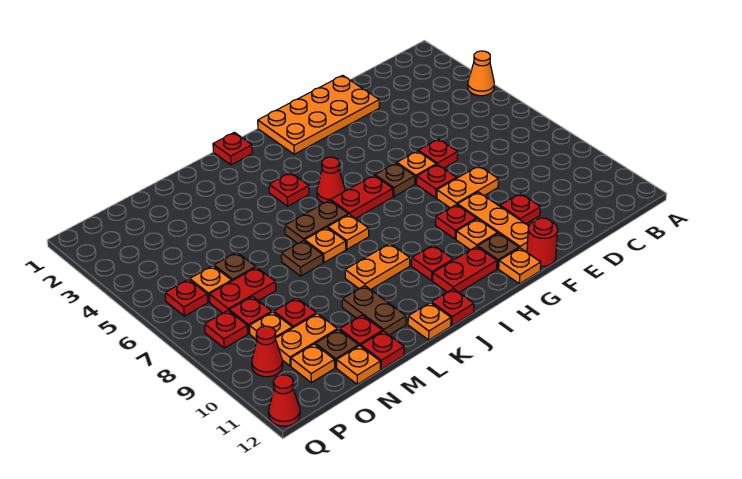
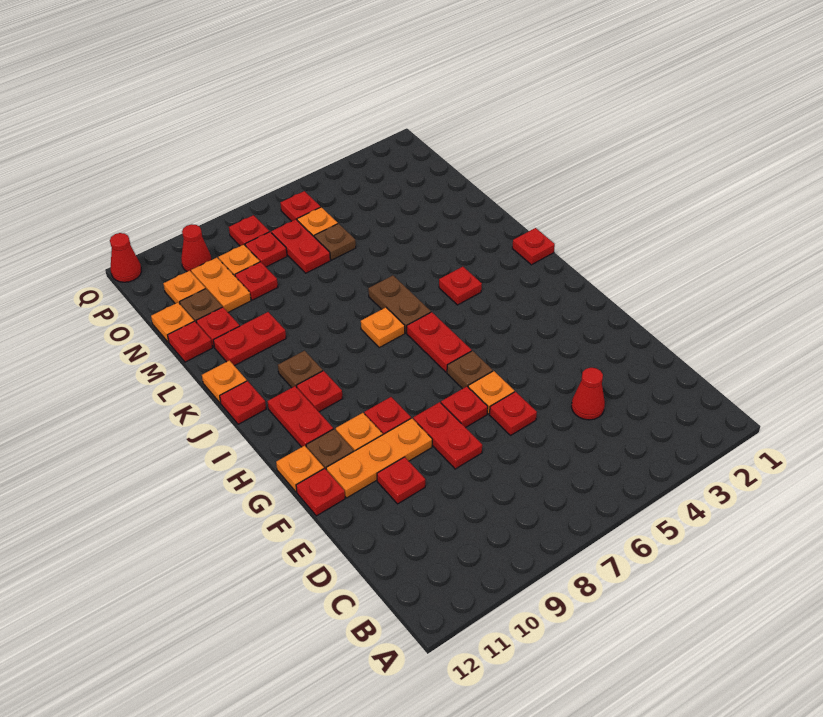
orange 1x1 cone [468,51,494,96] -> none
orange 2x4 plate [258,75,379,154] -> none
orange 1x2 plate [437,166,498,208] -> red 1x2 plate [413,402,482,469]
red 1x1 round brick [527,218,558,266] -> red 1x1 plate [296,468,345,516]
red 1x1 cone [317,157,345,203] -> red 1x1 cone moved to [571,368,605,420]
orange 1x2 plate [345,243,410,290] -> none
orange 1x1 plate [305,227,346,263] -> none
brown 1x1 plate [281,240,323,276] -> brown 1x1 plate moved to [278,351,323,388]
brown 1x2 plate [342,286,406,335] -> red 1x2 plate [213,312,286,366]

